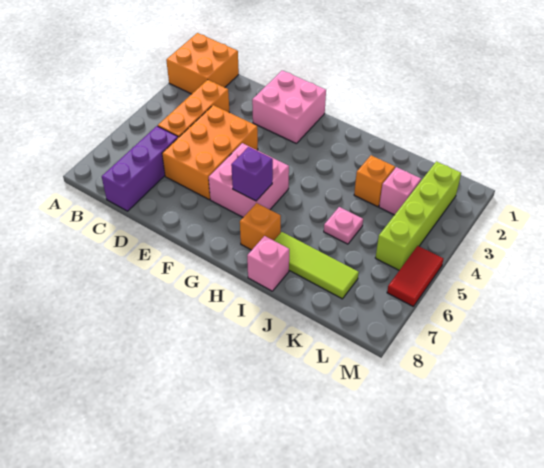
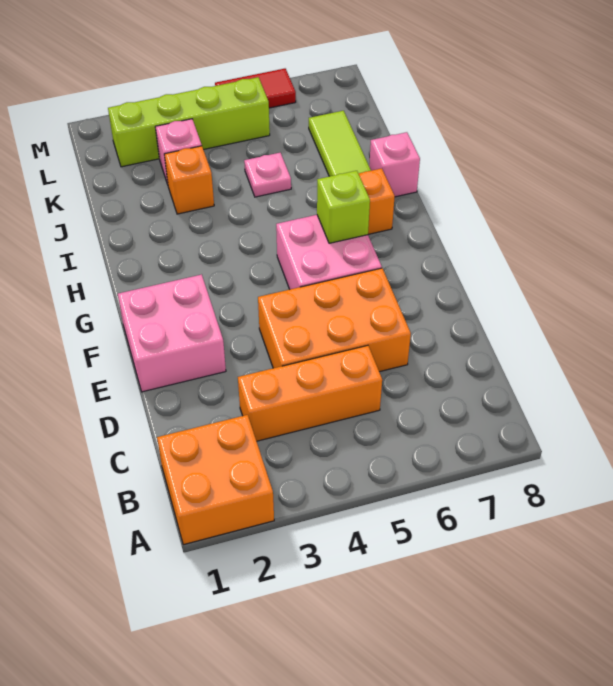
purple 1x3 brick [102,126,178,211] -> none
purple 1x1 brick [231,147,273,201] -> lime 1x1 brick [317,171,370,243]

